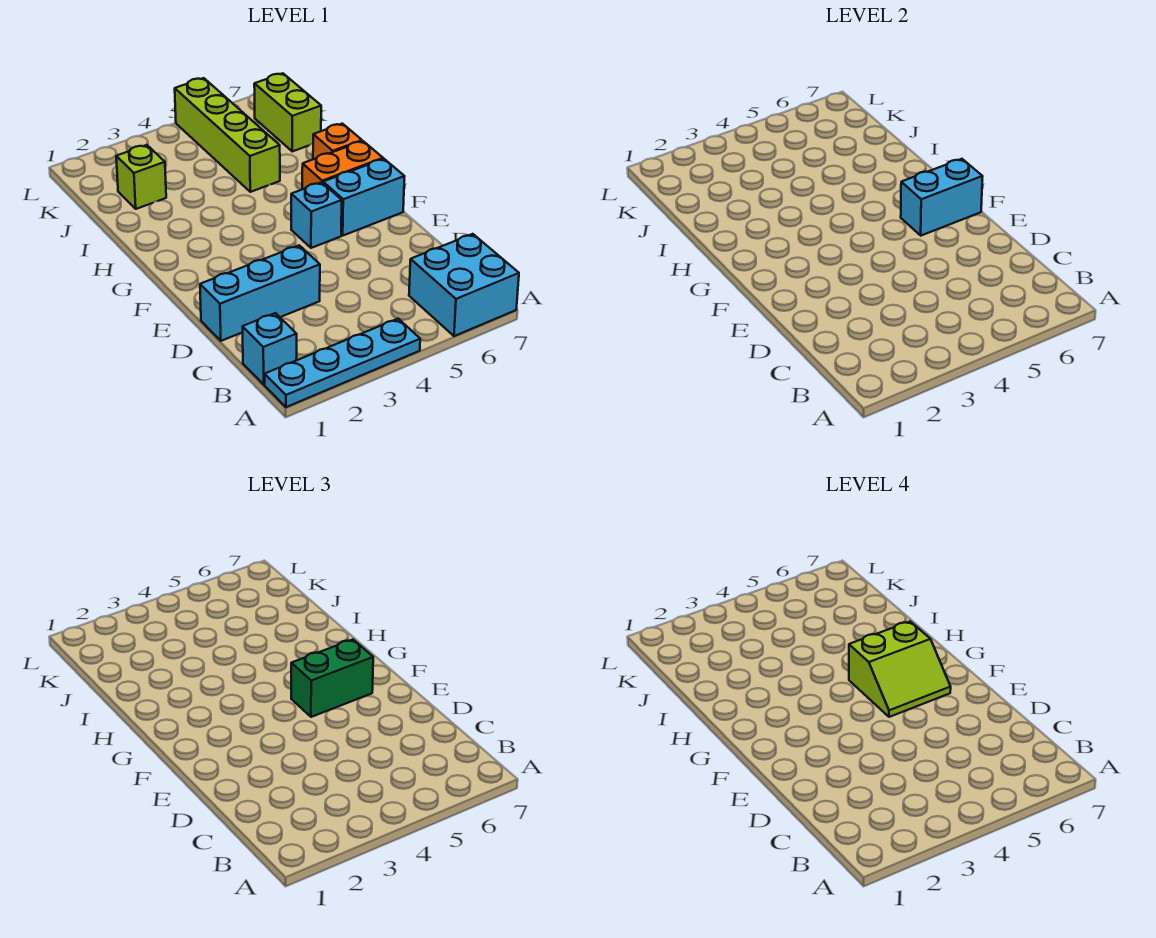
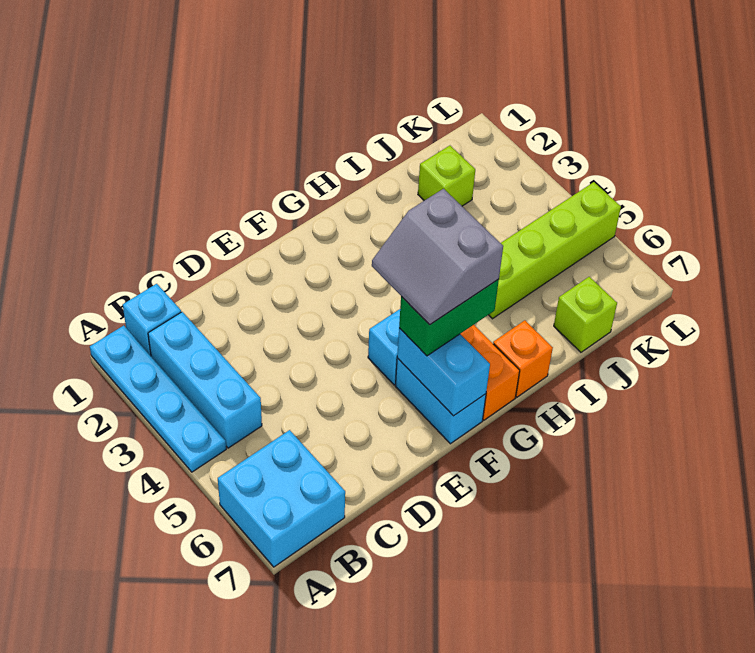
cyan 1x3 brick [200,245,320,341] -> cyan 1x3 brick moved to [148,312,262,448]
green 1x2 brick [291,640,373,717] -> green 1x2 brick turned to [399,279,499,356]
lime 2x2 slope [849,622,951,717] -> grey 2x2 slope [372,189,503,325]
lime 1x2 brick [254,73,321,151] -> lime 1x1 brick [554,277,617,352]

